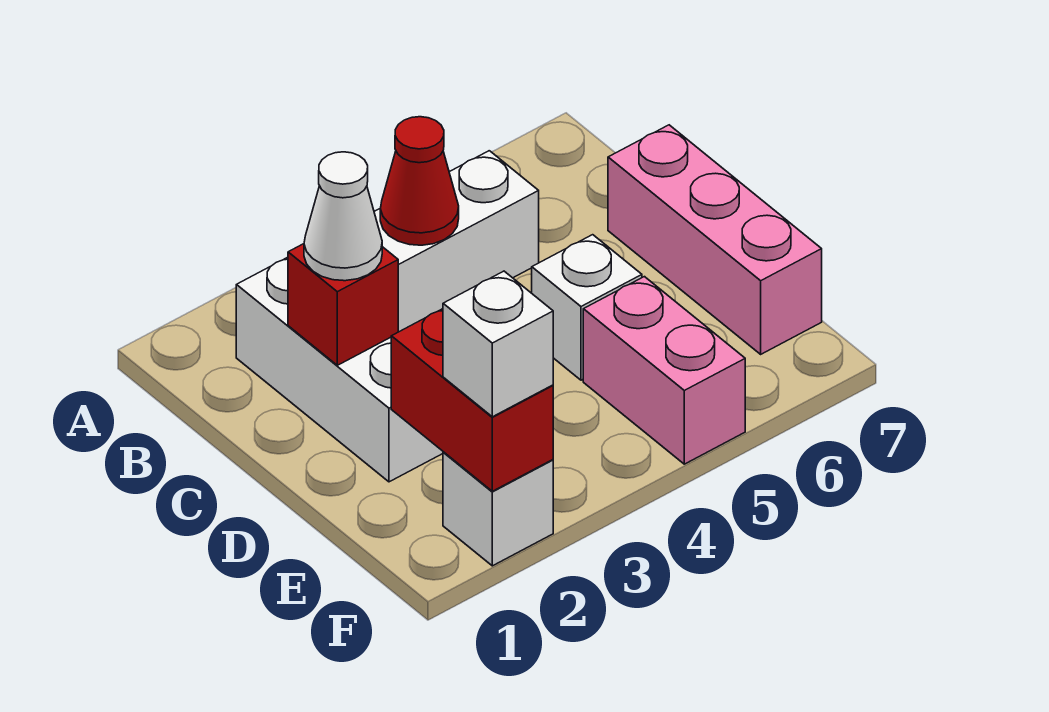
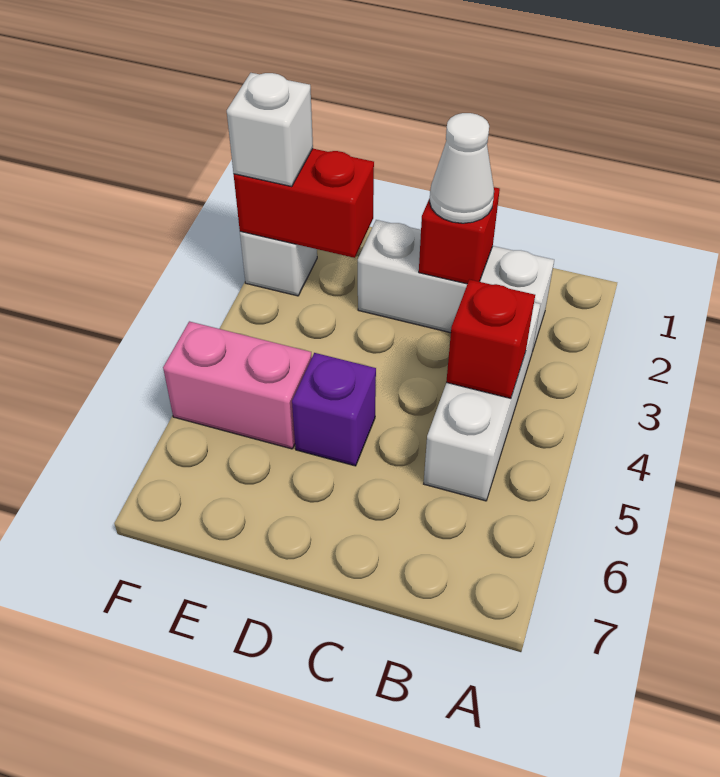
red 1x1 cone [380,117,459,245] -> red 1x1 brick [446,280,535,398]
pink 1x3 brick [608,125,822,354] -> none
white 1x1 brick [532,235,642,380] -> purple 1x1 brick [292,353,376,466]

